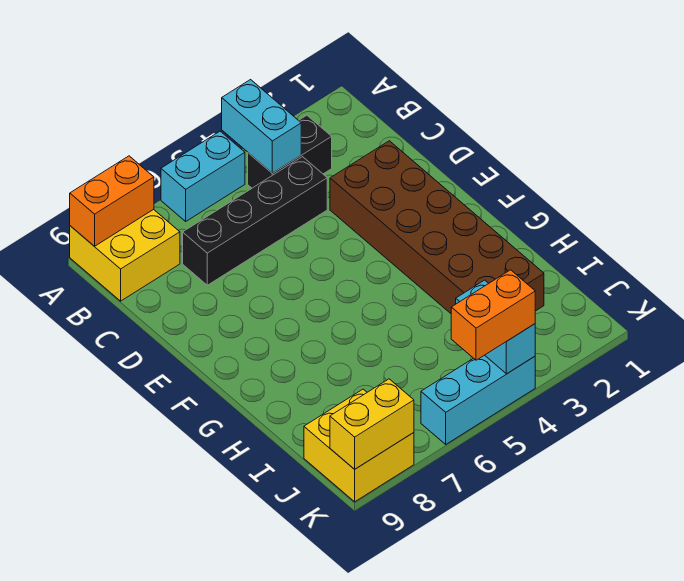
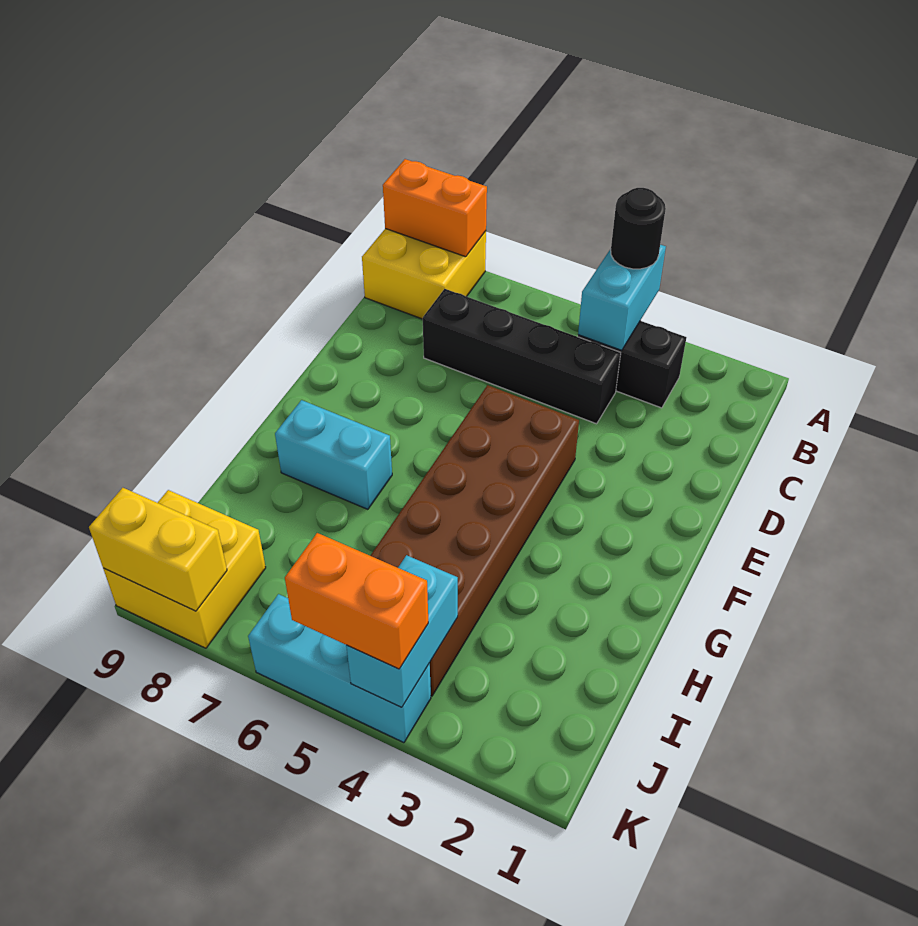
none -> black 1x1 round brick [611,188,666,269]
cyan 1x2 brick [161,131,245,221] -> cyan 1x2 brick moved to [275,400,392,509]
brown 2x6 brick [330,141,544,313] -> brown 2x6 brick moved to [370,385,579,696]

